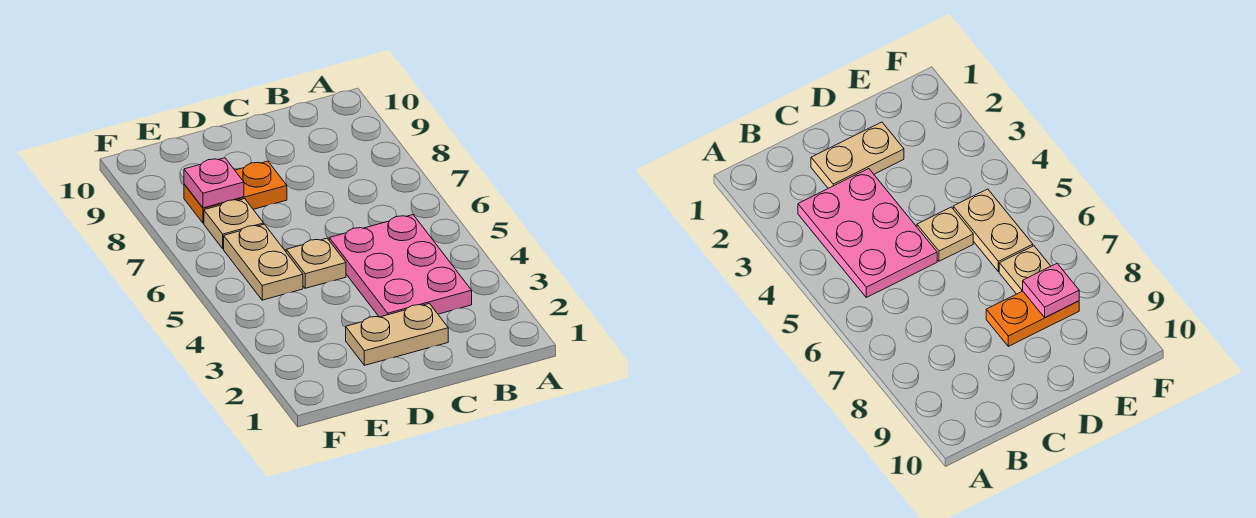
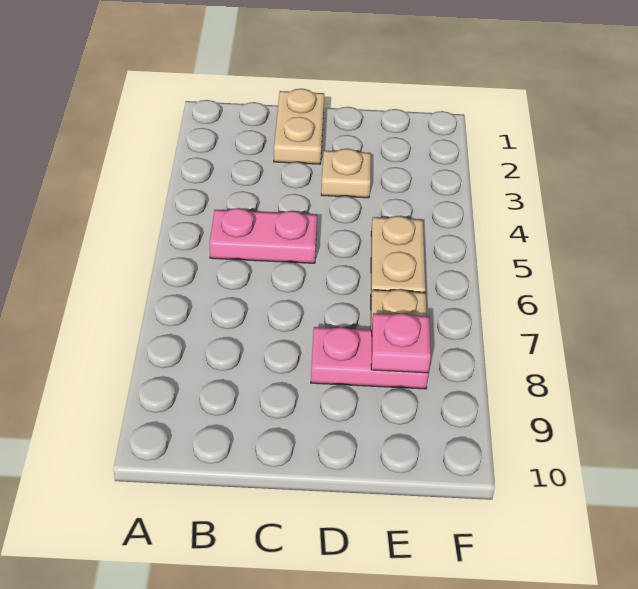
pink 2x3 plate [329,215,472,317] -> pink 1x2 plate [210,208,317,263]
tan 1x2 plate [346,303,448,365] -> tan 1x2 plate turned to [274,89,324,164]
tan 1x1 plate [286,238,346,288] -> tan 1x1 plate moved to [321,149,371,198]
orange 1x2 plate [184,161,287,223] -> pink 1x2 plate [311,327,428,389]

